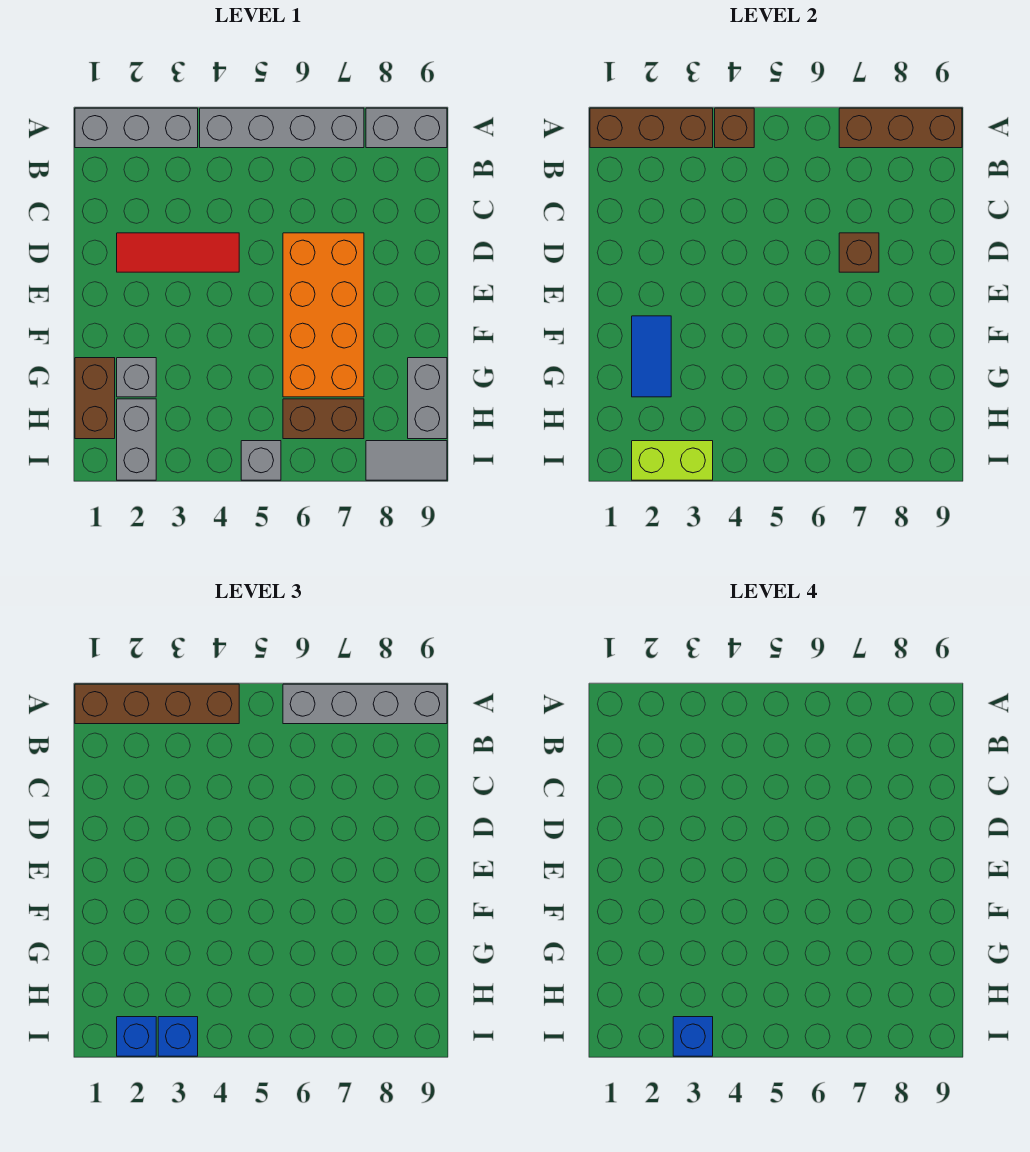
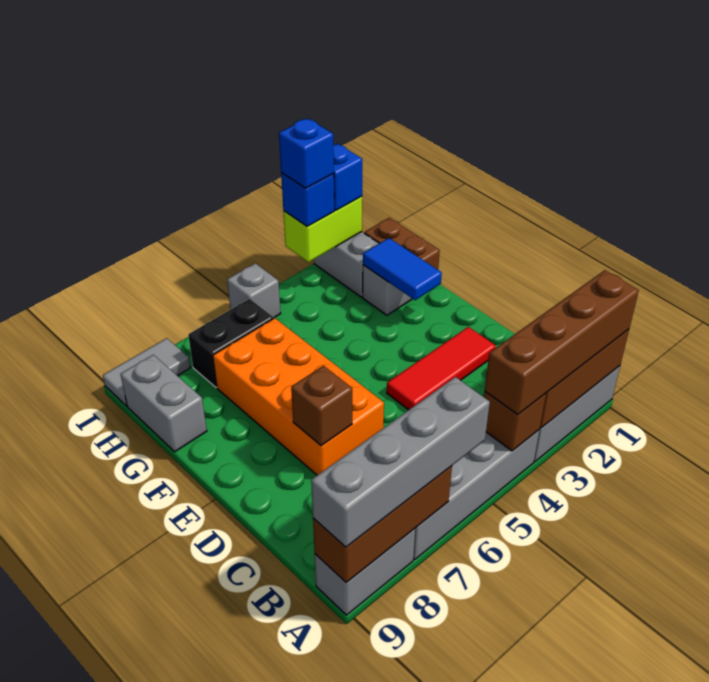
brown 1x2 brick [283,399,364,439] -> black 1x2 brick [188,299,274,388]

